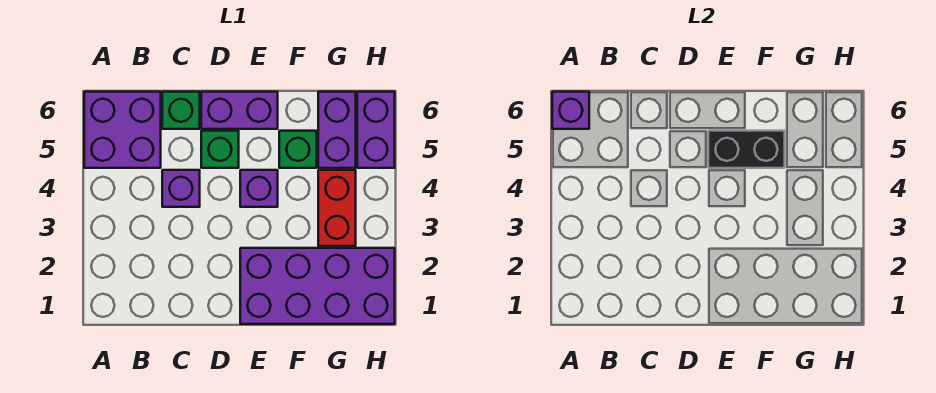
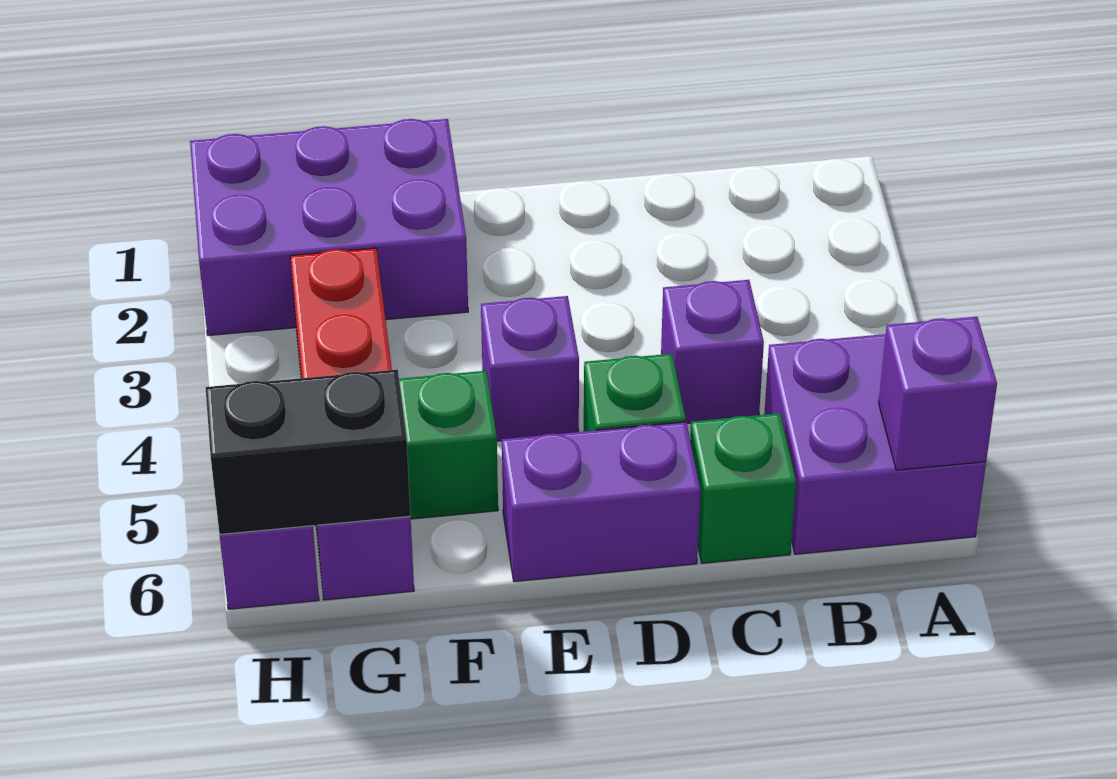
purple 2x4 brick [240,248,395,324] -> purple 2x3 brick [190,119,468,336]
black 1x2 brick [708,131,785,168] -> black 1x2 brick moved to [205,370,410,535]

